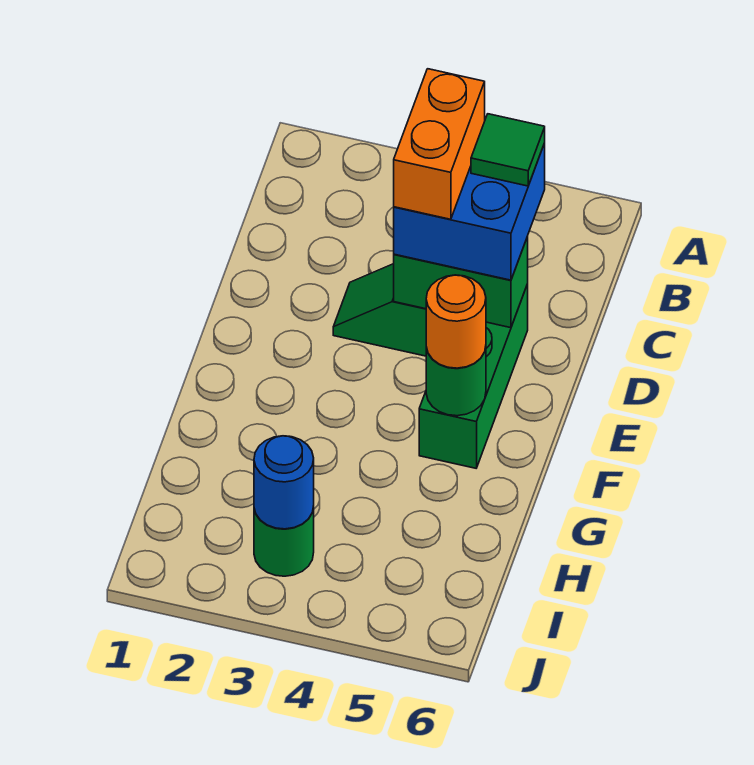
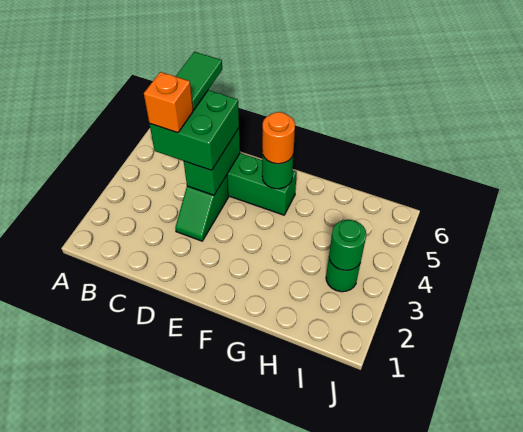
blue 2x2 brick [394,143,545,280] -> green 2x2 brick [149,90,239,170]
orange 1x2 brick [394,69,485,219] -> orange 1x1 brick [144,72,193,133]
green 1x1 tile [471,114,545,186] -> green 1x2 tile [176,52,222,110]
blue 1x1 round brick [254,436,314,529] -> green 1x1 round brick [329,220,367,270]

